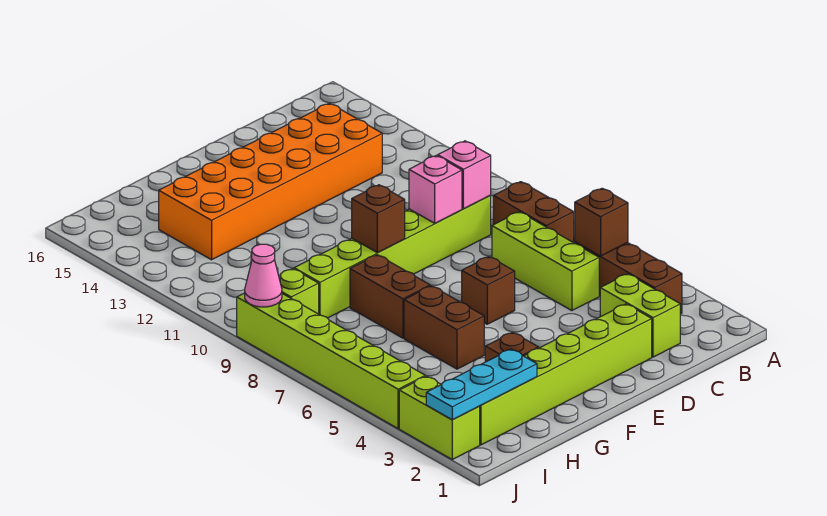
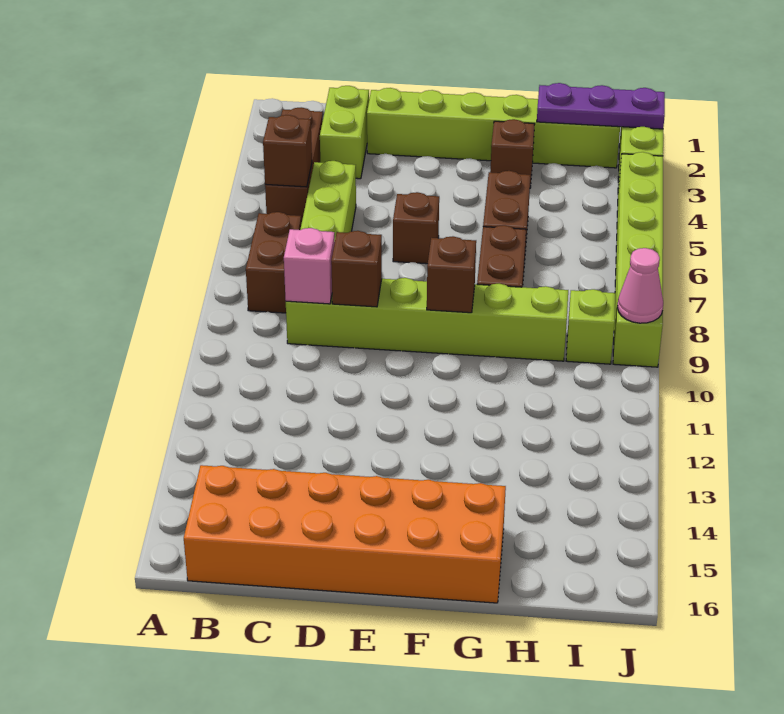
orange 2x6 brick [159,103,382,260] -> orange 2x6 brick moved to [184,465,506,603]
pink 1x1 brick [409,156,462,223] -> brown 1x1 brick [331,231,382,307]
cyan 1x3 plate [426,349,537,420] -> purple 1x3 plate [537,83,665,129]

